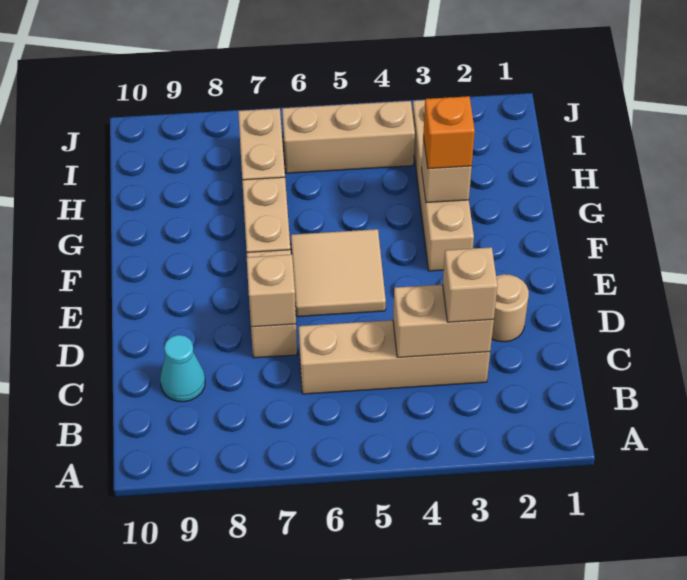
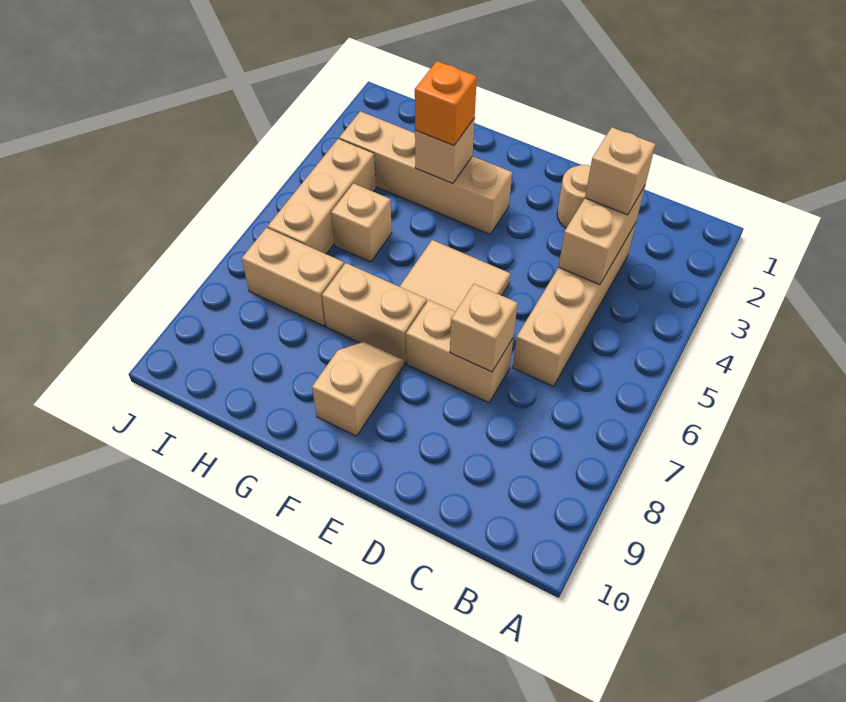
cyan 1x1 cone [160,335,205,402] -> none
none -> tan 1x2 slope [312,342,404,436]
none -> tan 1x1 brick [331,183,392,262]

